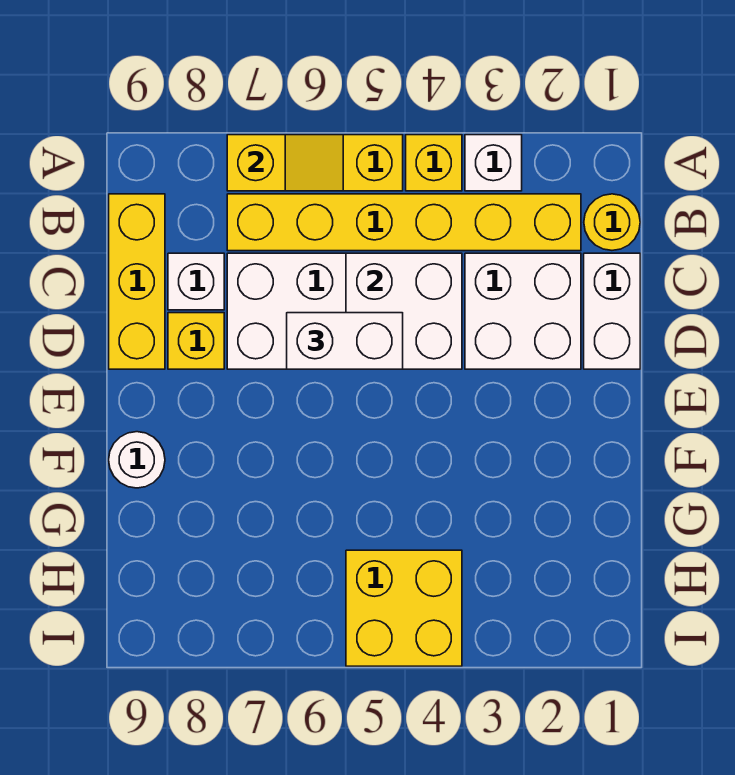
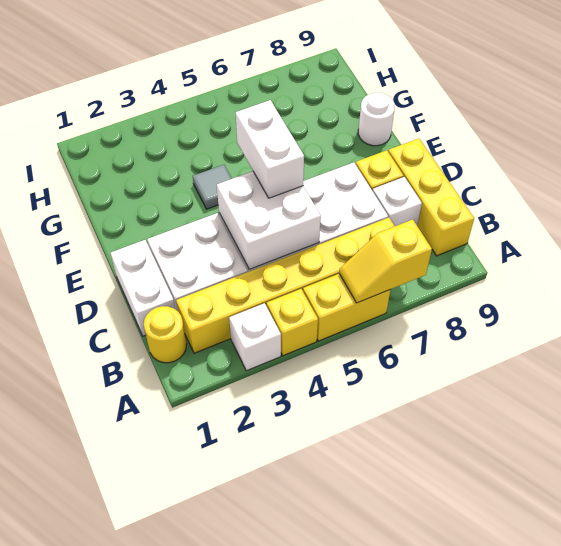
white 1x2 brick [287,313,403,369] -> white 1x2 brick turned to [236,100,304,198]
none -> grey 1x1 tile [193,165,232,209]
yellow 2x2 brick [346,550,462,666] -> none

